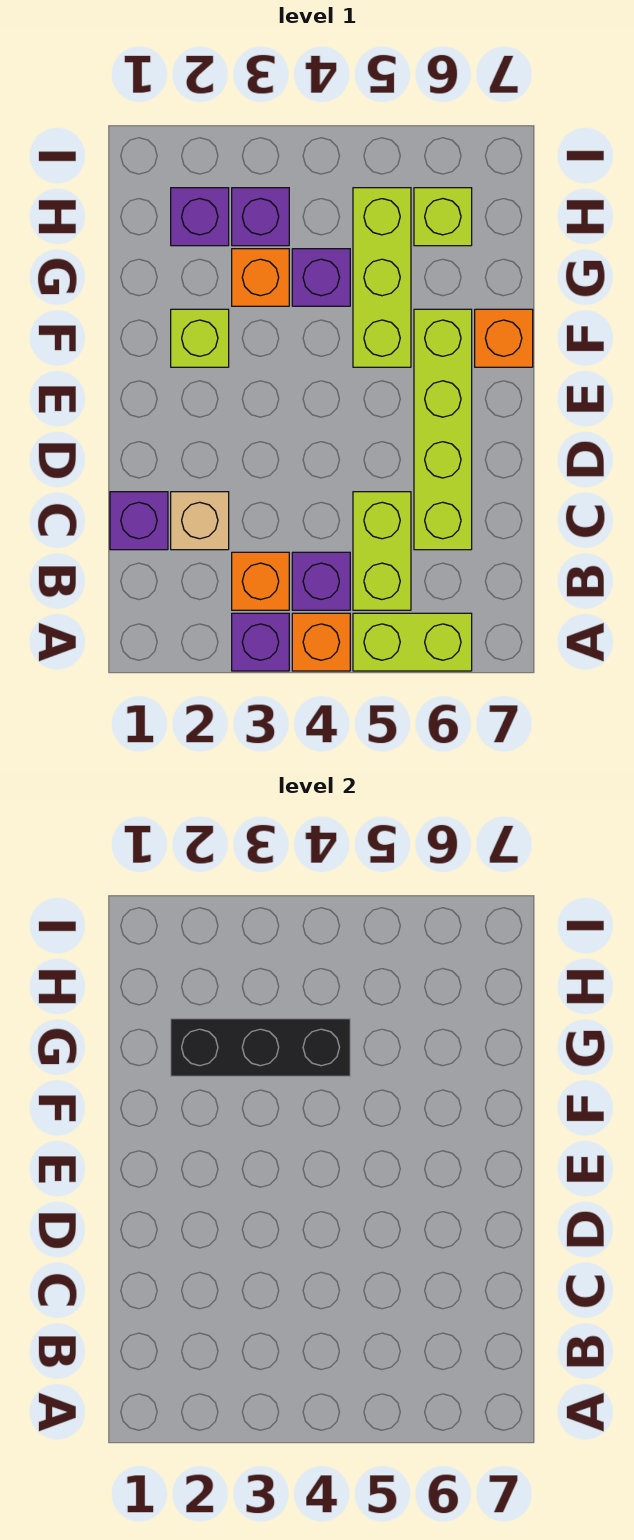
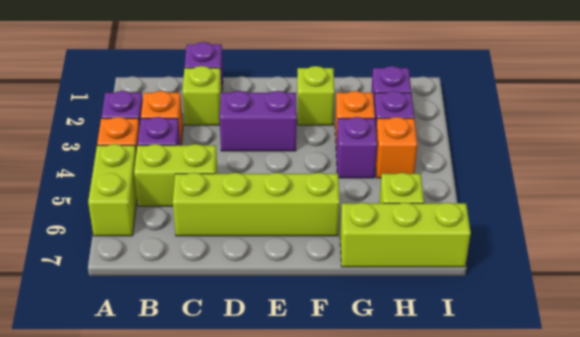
tan 1x1 brick [171,492,229,550] -> lime 1x1 brick [182,66,222,125]
none -> purple 1x2 brick [220,91,296,151]
lime 1x3 brick [353,188,411,367] -> lime 1x3 brick moved to [340,203,471,267]
orange 1x1 brick [475,309,533,367] -> orange 1x1 brick moved to [376,117,417,178]
black 1x3 brick [171,1019,350,1076] -> none

